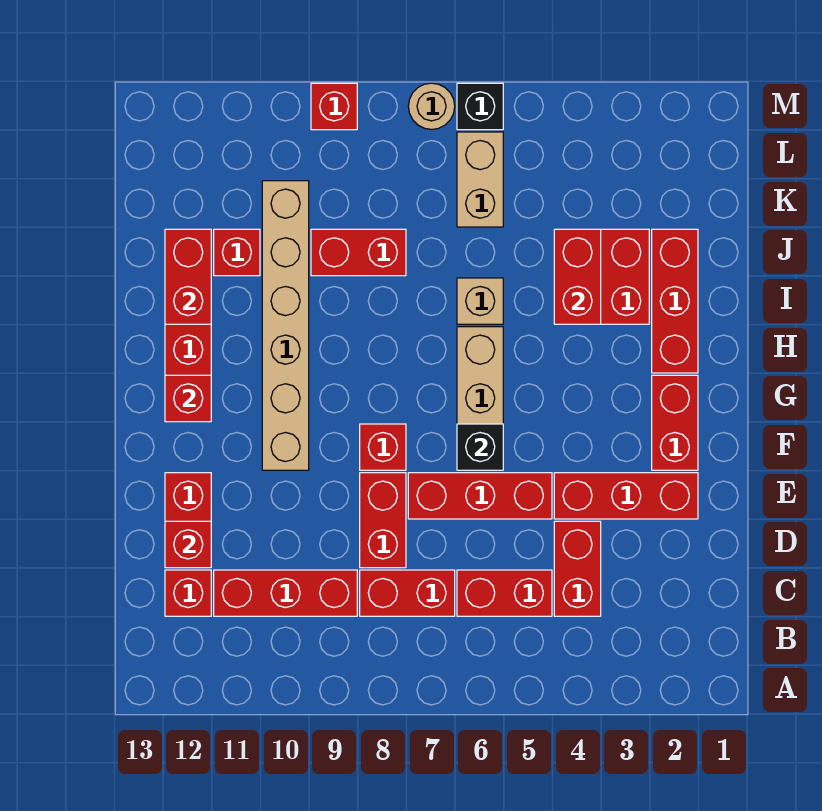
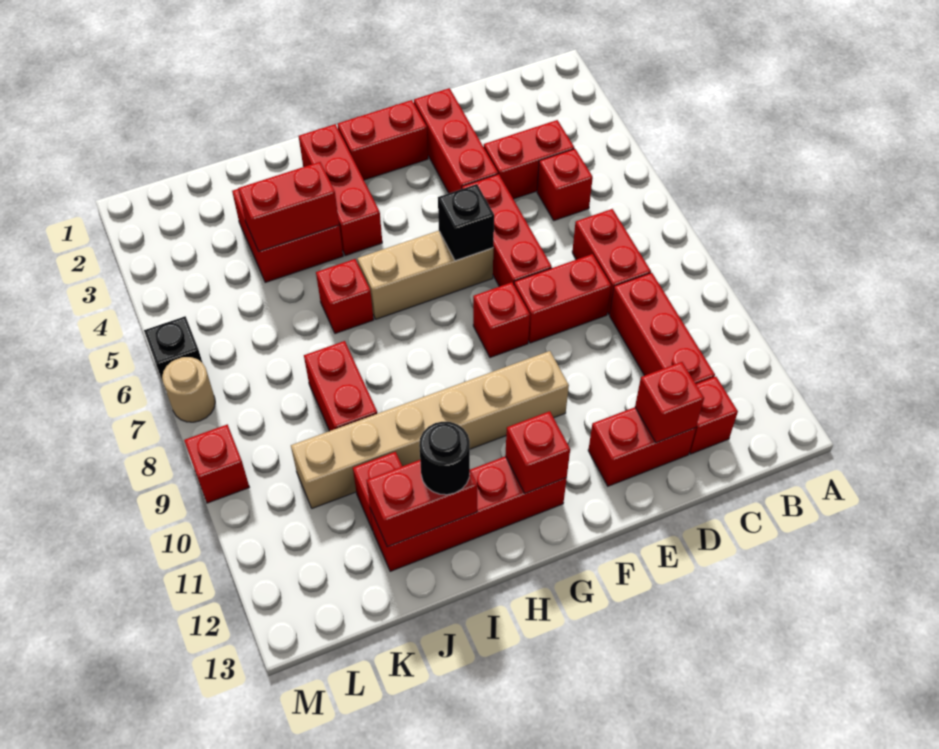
red 1x2 brick [457,570,552,616] -> red 1x1 brick [537,149,593,221]
red 1x3 brick [652,229,698,373] -> red 1x3 brick turned to [299,124,382,256]
tan 1x1 brick [457,278,503,324] -> red 1x1 brick [316,259,374,334]
none -> black 1x1 round brick [419,422,470,495]
tan 1x2 brick [457,132,503,227] -> none

